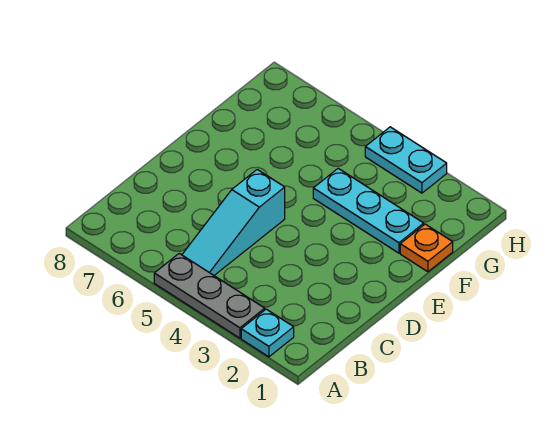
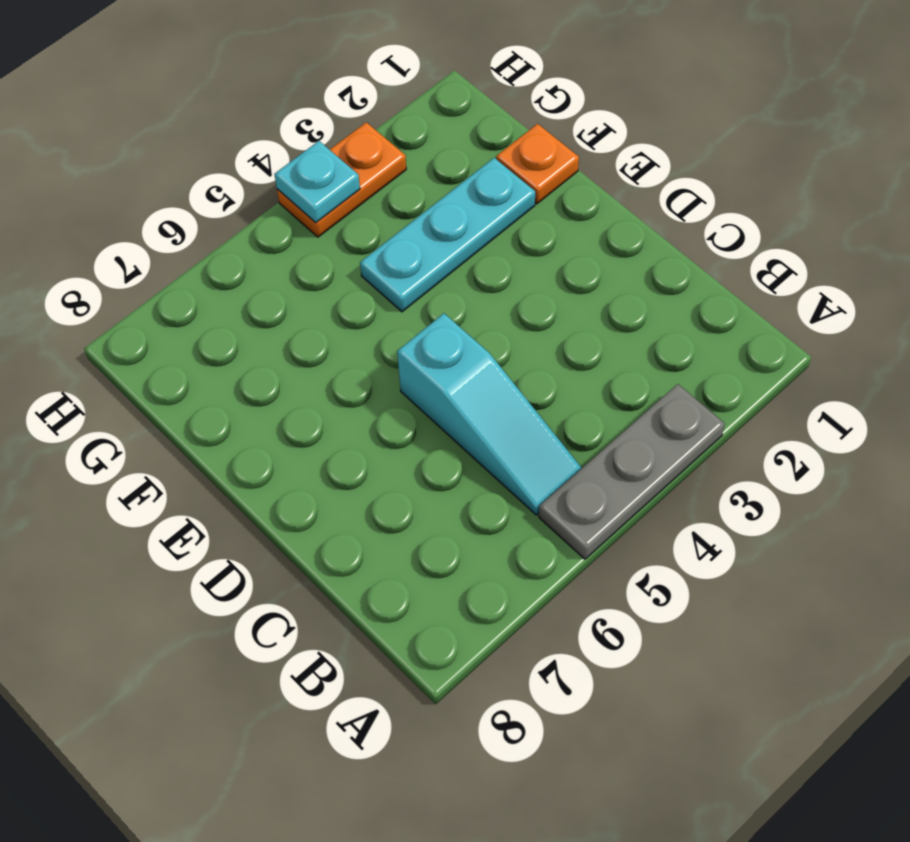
cyan 1x1 plate [241,309,294,357] -> cyan 1x1 plate moved to [274,141,360,223]
cyan 1x2 plate [365,127,447,193] -> orange 1x2 plate [277,122,406,237]

